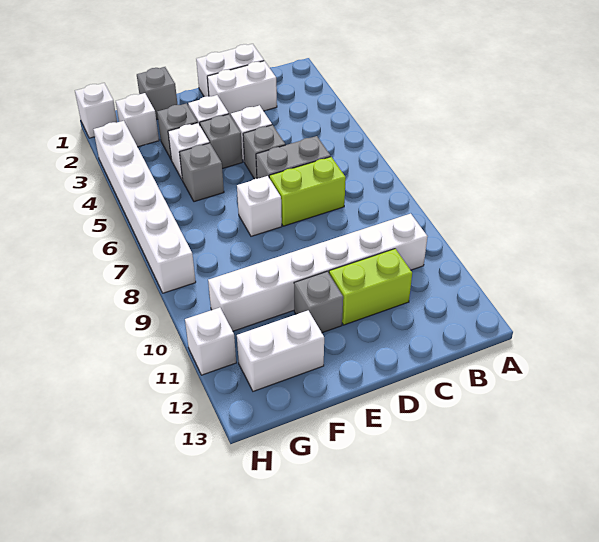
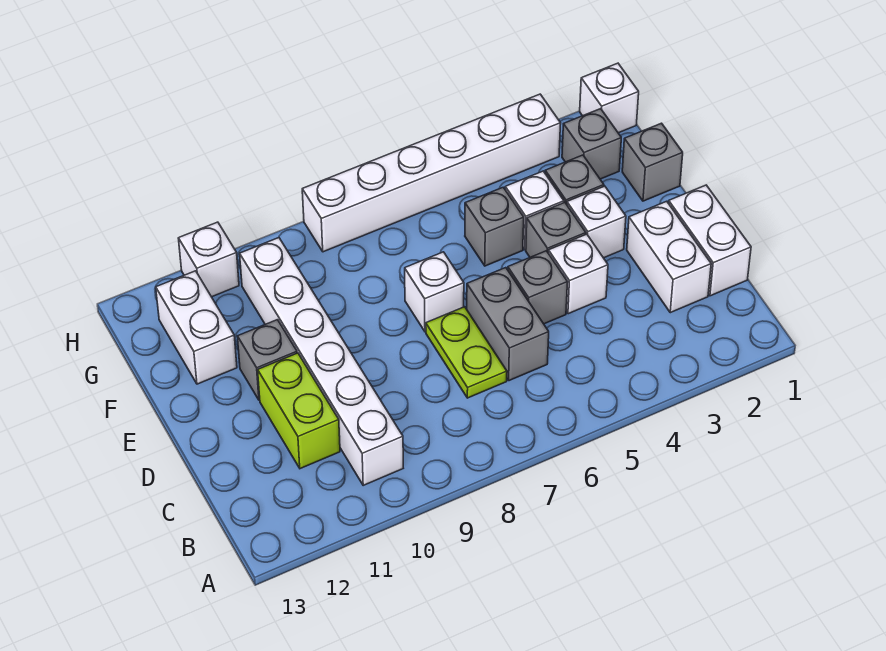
lime 1x2 brick [269,157,346,226] -> lime 1x2 plate [426,307,507,398]
white 1x1 brick [116,93,159,147] -> grey 1x1 brick [562,109,621,179]

